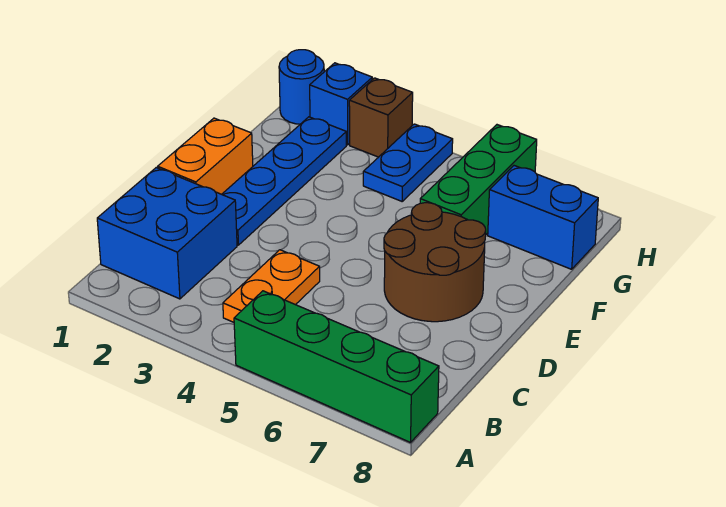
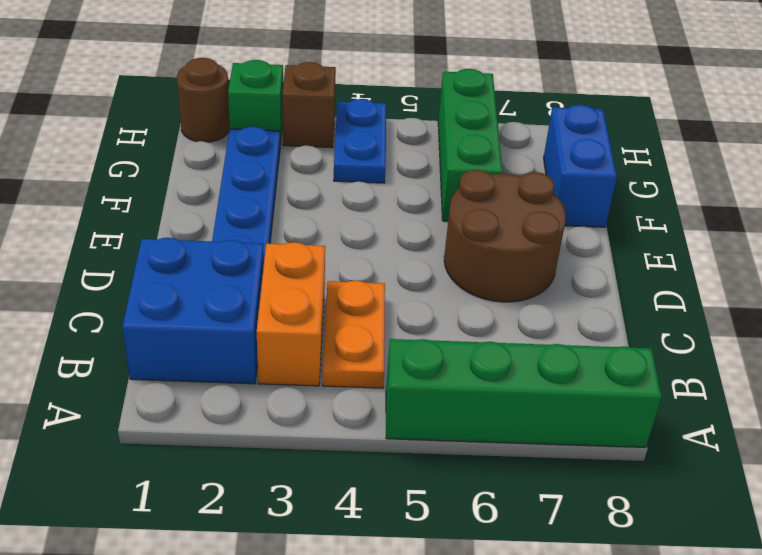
orange 1x2 brick [158,118,253,194] -> orange 1x2 brick moved to [257,242,325,386]
blue 1x2 brick [488,166,598,269] -> blue 1x2 brick turned to [544,105,617,227]
blue 1x1 round brick [279,50,324,124] -> brown 1x1 round brick [177,58,230,142]
blue 1x1 brick [310,63,372,145] -> green 1x1 brick [228,60,283,145]

